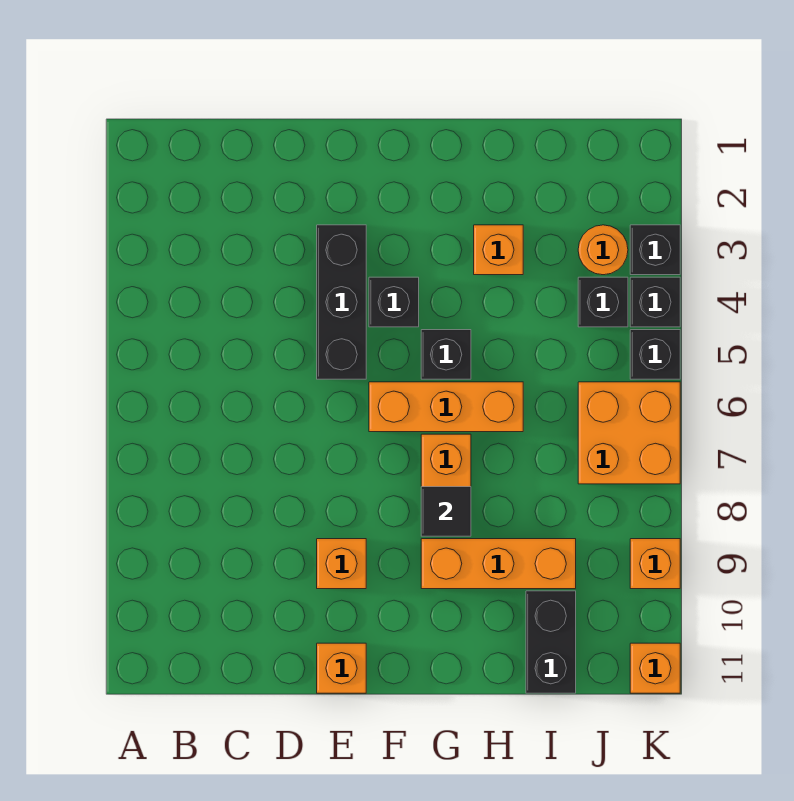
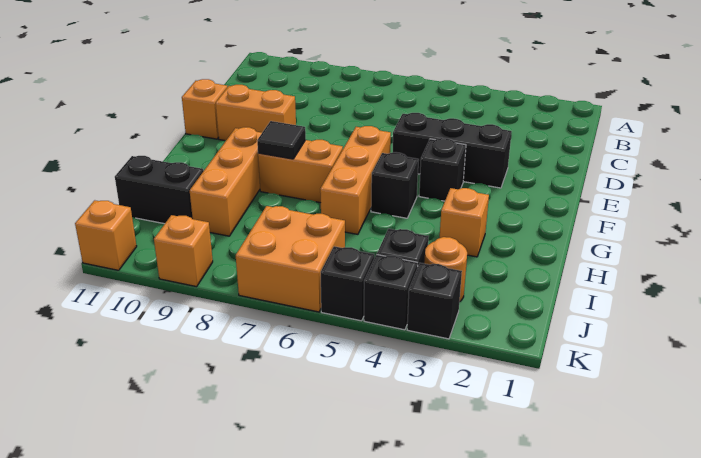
orange 1x1 brick [317,539,366,589] -> orange 1x2 brick [216,85,296,141]

